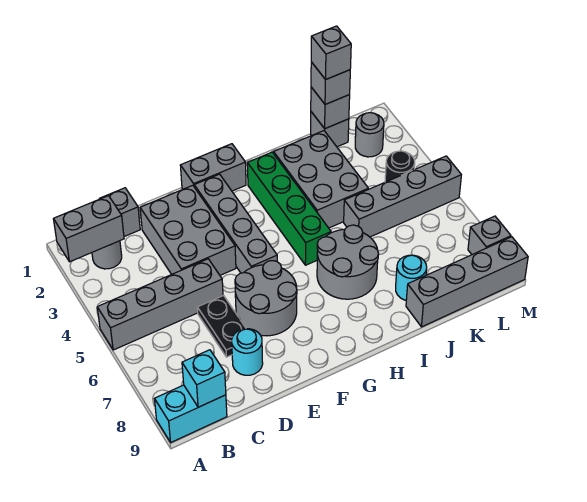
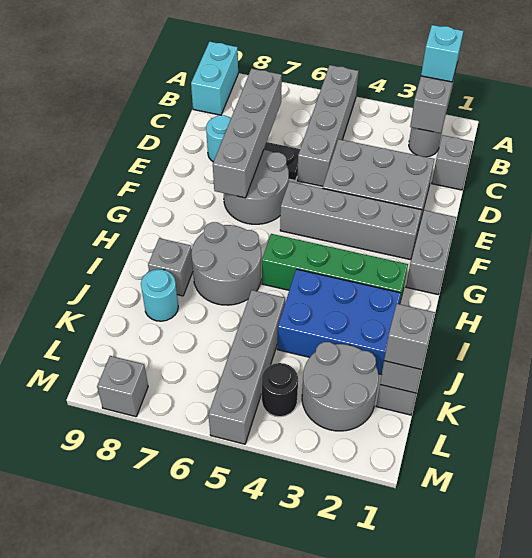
cyan 1x1 brick [182,350,226,407] -> cyan 1x1 brick moved to [421,25,463,82]
grey 2x3 brick [274,131,368,228] -> blue 2x3 brick [277,269,401,375]
grey 1x4 brick [406,237,528,327] -> grey 1x4 brick moved to [213,69,282,198]
grey 1x1 brick [311,26,351,80] -> grey 1x1 brick moved to [148,238,193,296]
grey 1x1 round brick [355,113,384,157] -> grey 2x2 round brick [302,342,379,431]

